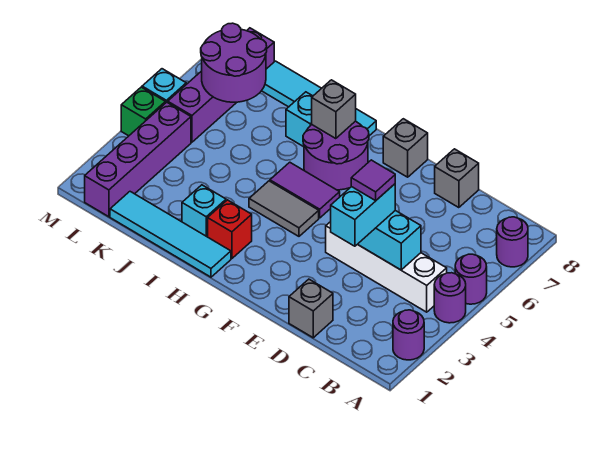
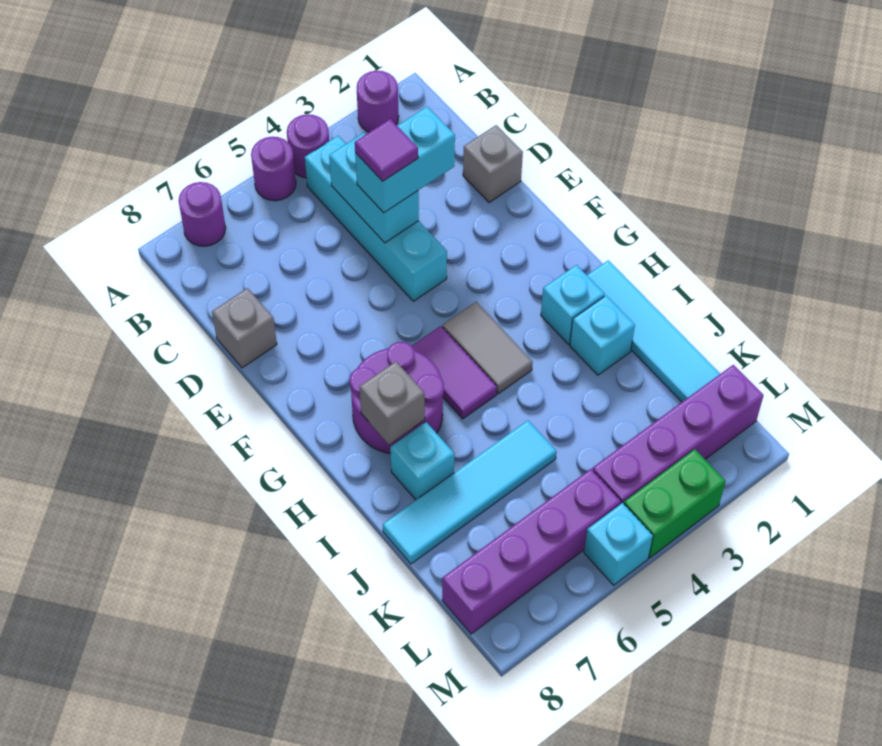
white 1x4 brick [326,222,447,312] -> cyan 1x4 brick [305,136,447,301]
grey 1x1 brick [383,119,428,177] -> none
red 1x1 brick [208,200,252,259] -> cyan 1x1 brick [541,265,605,344]
cyan 1x4 tile [262,61,376,136] -> cyan 1x4 tile turned to [383,420,557,564]
purple 2x2 round brick [201,23,267,102] -> none
green 1x1 brick [121,87,165,136] -> green 1x2 brick [624,449,725,558]

